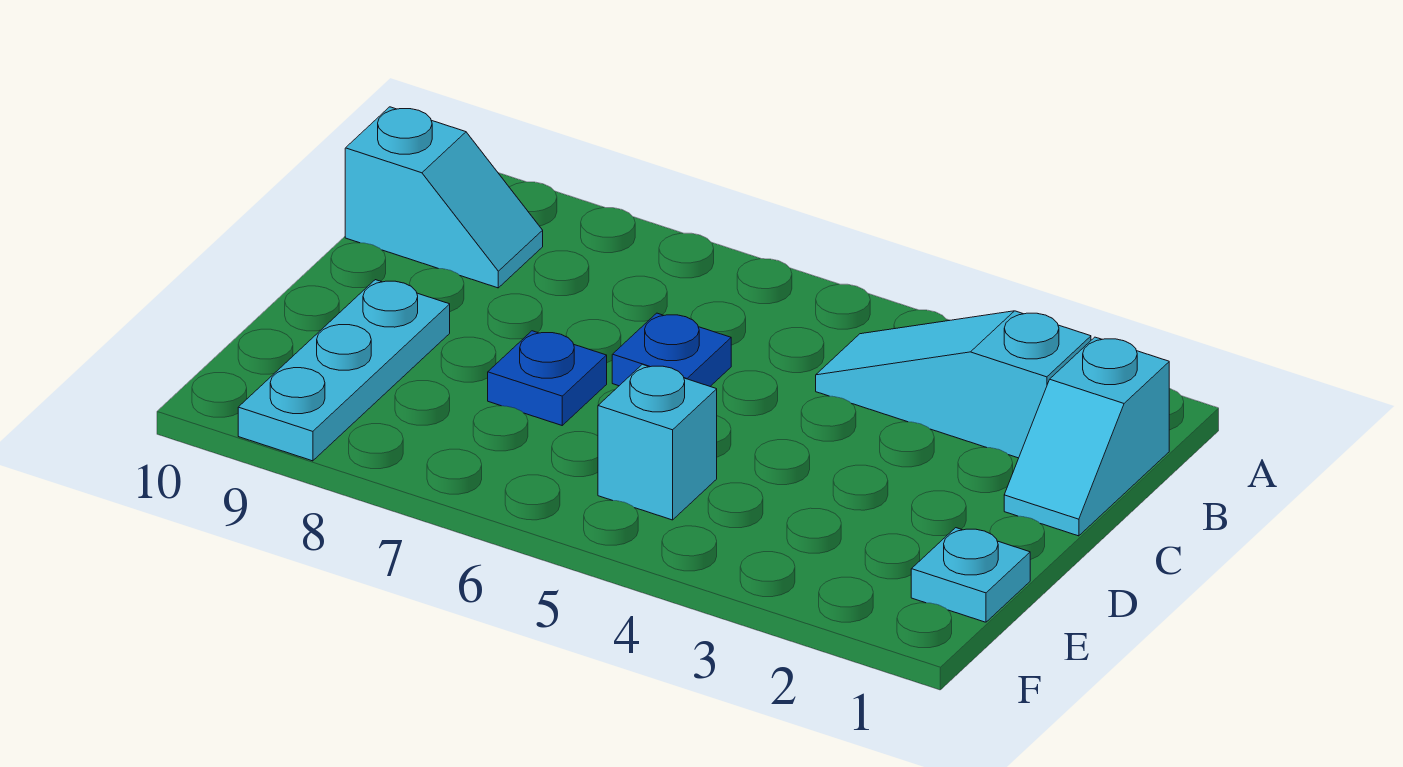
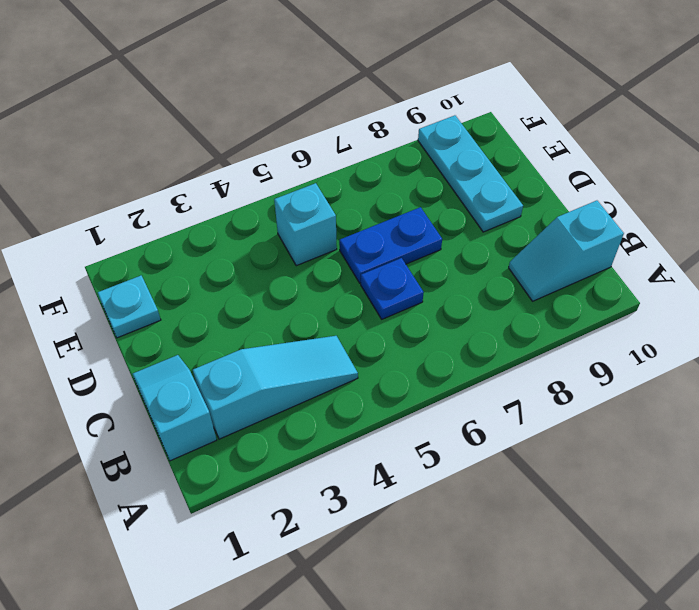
blue 1x1 plate [488,331,607,425] -> blue 1x2 plate [339,207,442,283]

